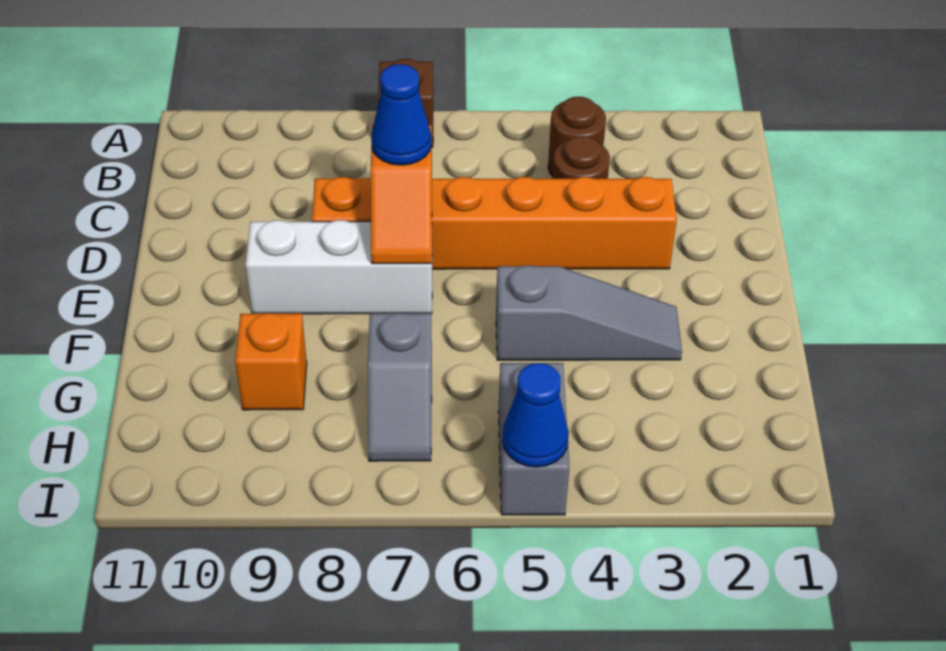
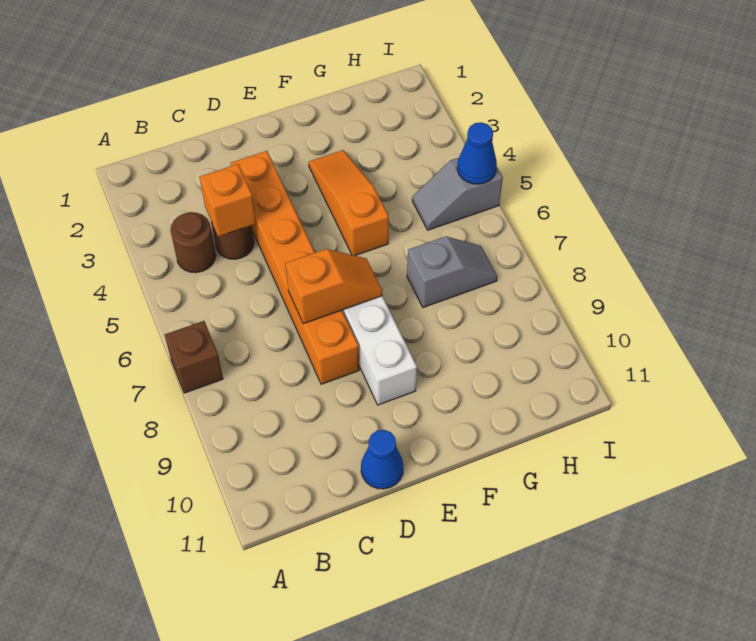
blue 1x1 cone [371,64,431,165] -> blue 1x1 cone moved to [361,430,403,489]
grey 1x3 slope [496,265,682,360] -> orange 1x3 slope [309,150,389,256]
orange 1x1 brick [235,313,307,410] -> orange 1x1 brick moved to [200,164,256,237]
grey 1x2 brick [498,363,570,515] -> grey 1x2 slope [412,158,503,230]

